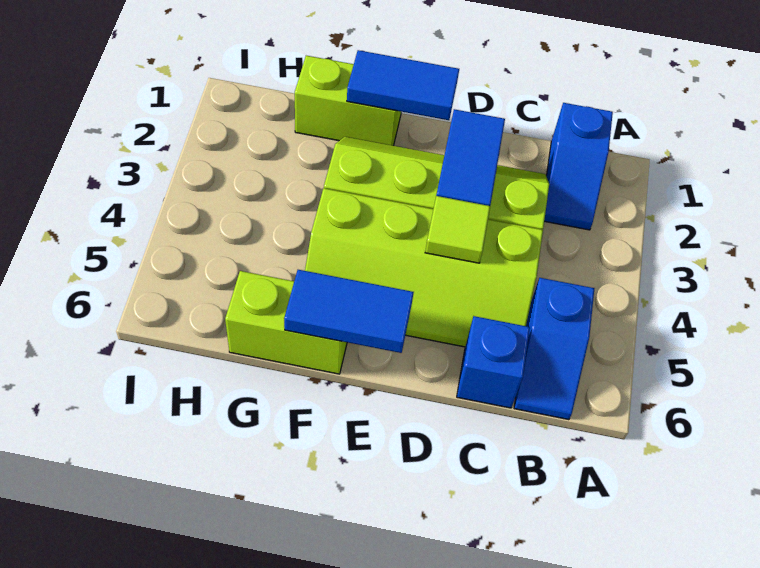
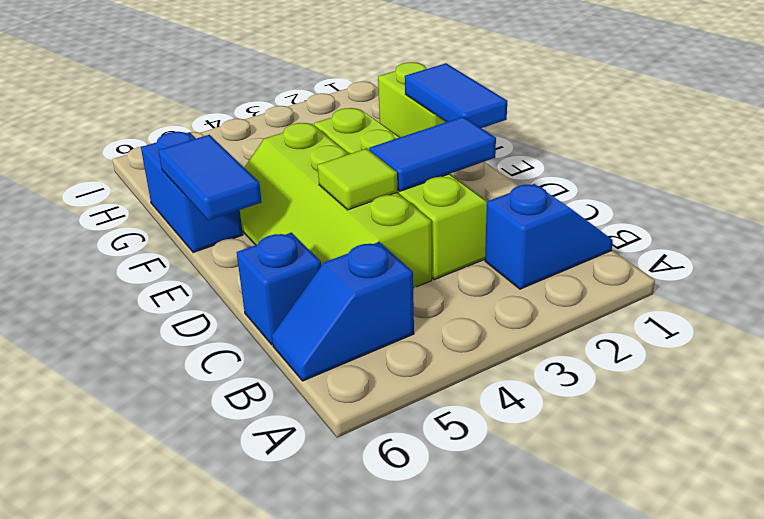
blue 1x2 slope [544,103,613,230] -> blue 1x2 slope turned to [485,184,613,289]
lime 1x2 brick [225,271,347,374] -> blue 1x2 brick [141,132,243,253]

